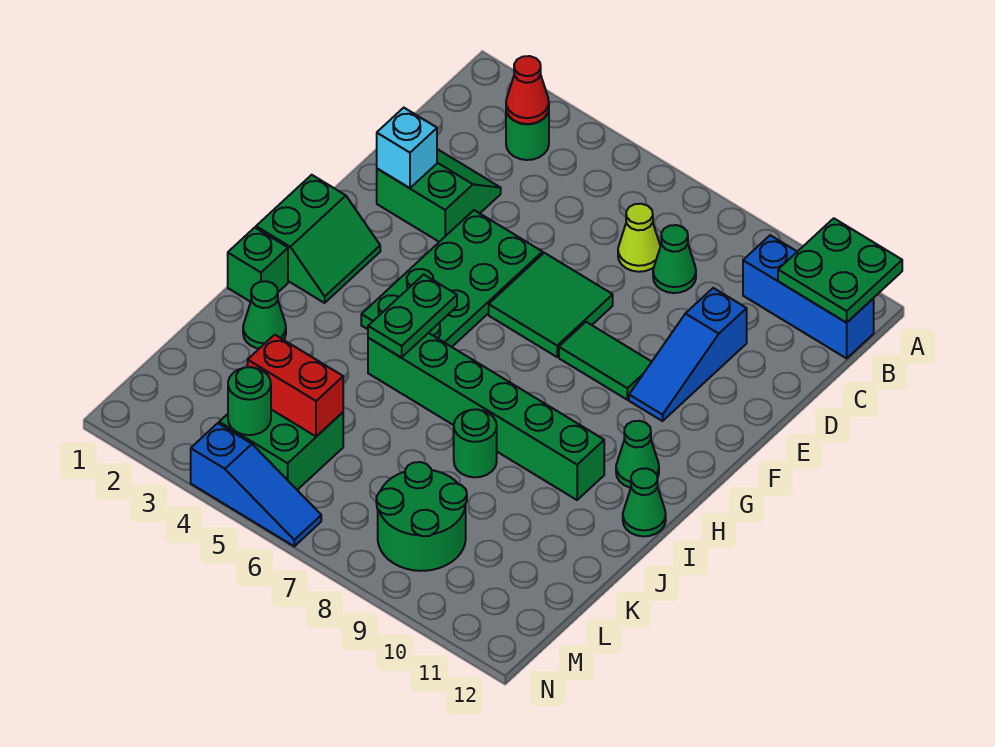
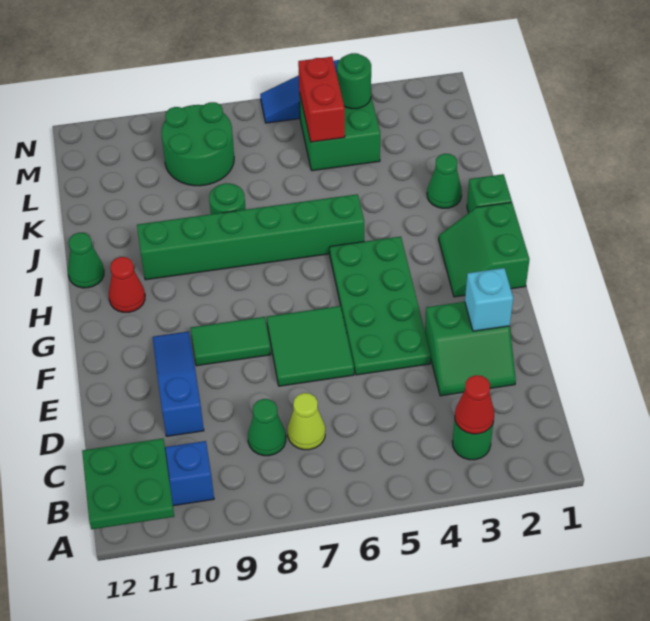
green 1x2 plate [368,275,457,357] -> none
green 1x1 cone [616,421,659,488] -> red 1x1 cone [109,257,145,312]
red 1x2 brick [248,335,343,436] -> red 1x2 brick turned to [298,57,345,142]

